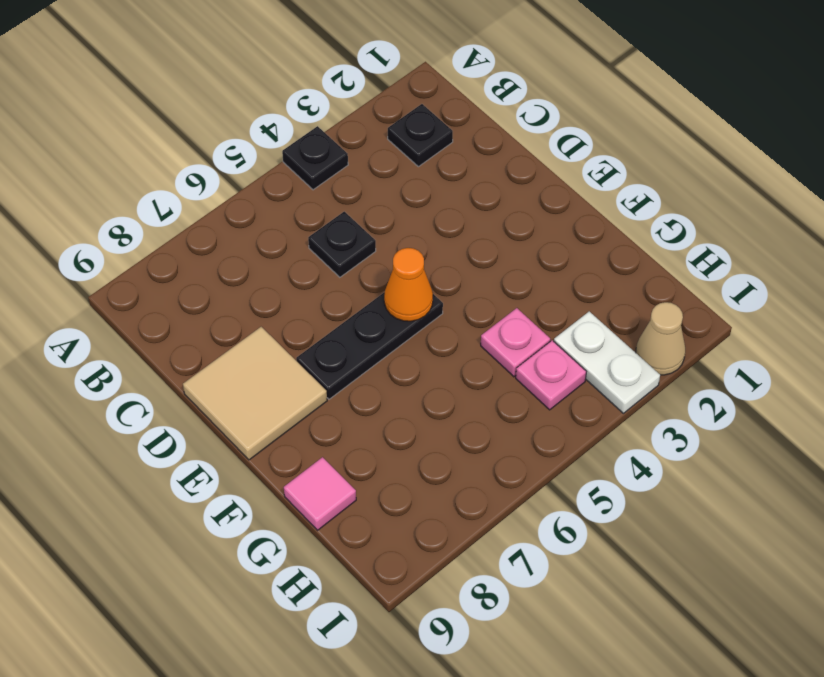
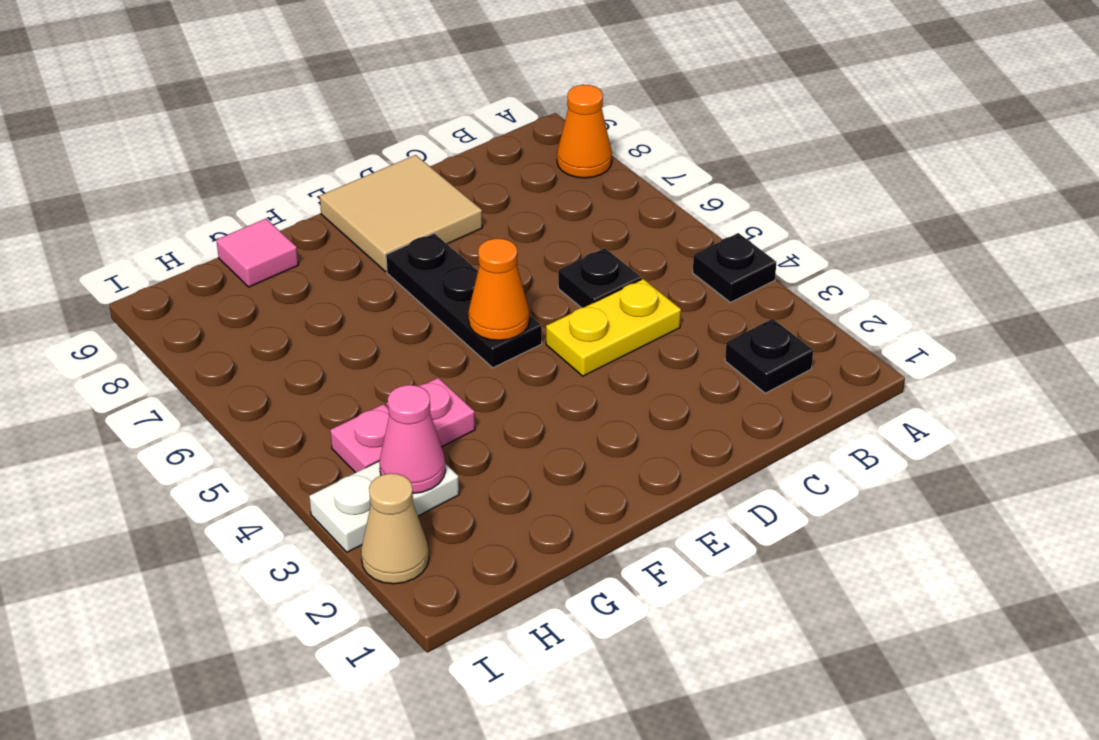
none -> orange 1x1 cone [557,85,612,178]
none -> yellow 1x2 plate [546,279,681,376]
none -> pink 1x1 cone [379,385,446,493]

